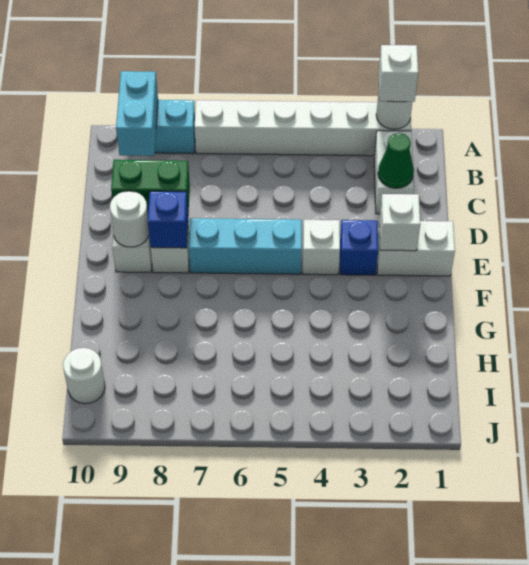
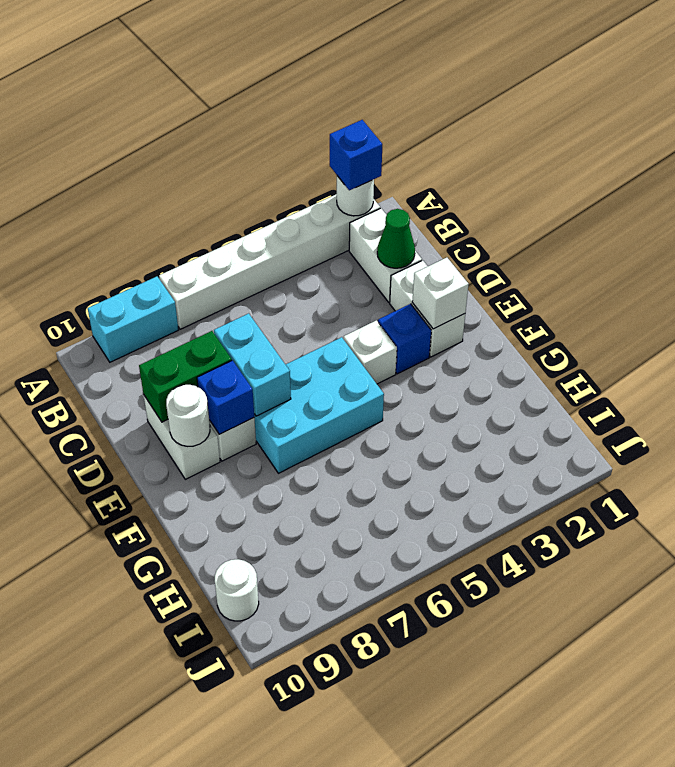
white 1x1 brick [378,45,418,102] -> blue 1x1 brick [330,120,382,190]
cyan 1x2 brick [116,71,158,156] -> cyan 1x2 brick moved to [214,313,291,416]
white 1x2 brick [377,221,455,276] -> white 1x2 brick turned to [390,260,465,357]
cyan 1x3 brick [189,218,302,274] -> cyan 2x3 brick [254,337,384,473]

